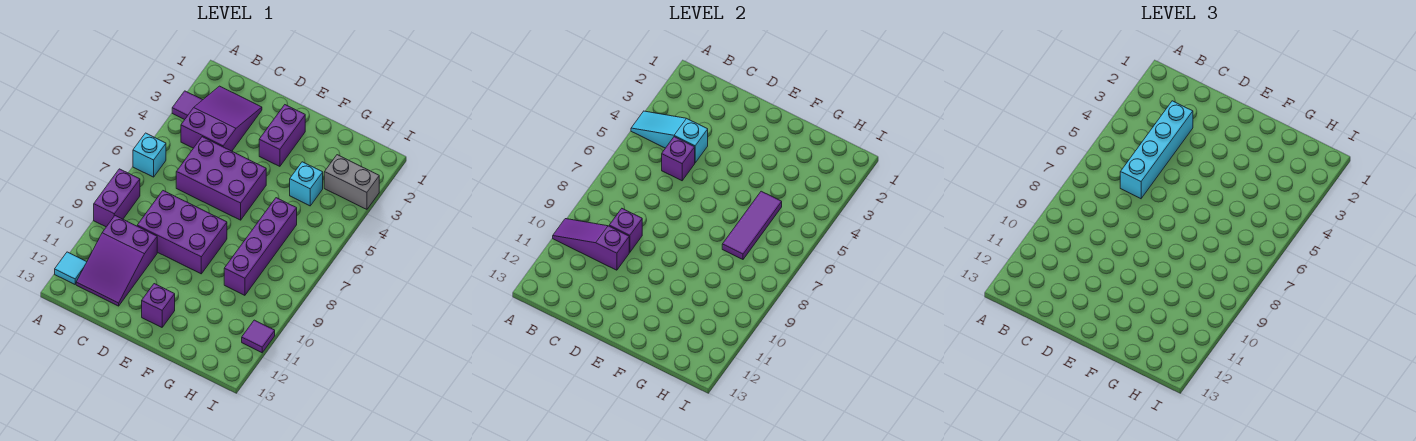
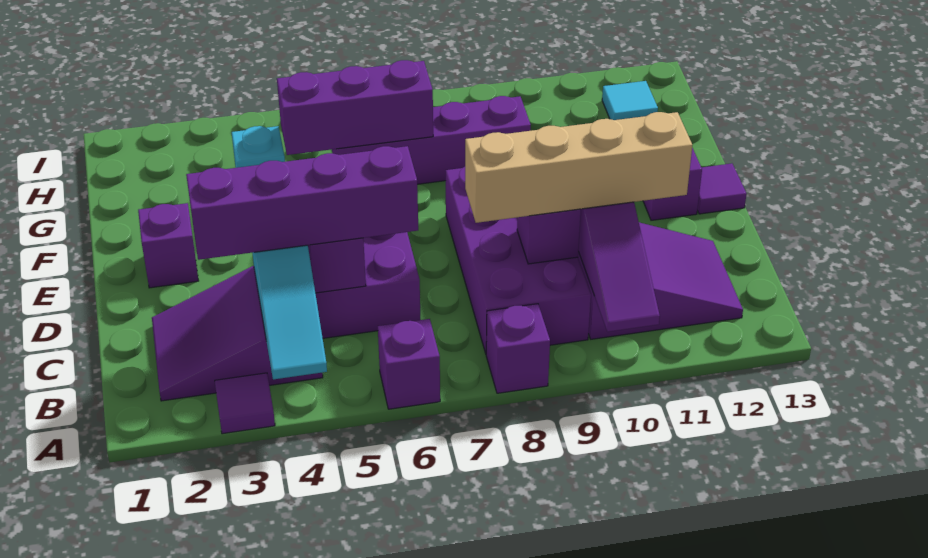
cyan 1x1 brick [133,133,166,177] -> purple 1x1 brick [378,319,440,409]
purple 1x2 brick [94,169,140,227] -> purple 1x1 brick [486,304,550,393]
cyan 1x1 tile [55,252,87,284] -> cyan 1x1 tile moved to [602,81,658,120]
cyan 1x4 brick [1120,101,1193,199] -> purple 1x4 brick [186,146,418,260]
purple 2x3 brick [137,191,227,274] -> purple 2x4 brick [446,167,591,353]
none -> tan 1x4 brick [465,112,692,223]
purple 1x2 brick [259,105,305,166] -> purple 1x1 brick [138,203,199,288]
purple 1x3 tile [722,191,782,259] -> purple 1x3 brick [277,60,433,155]
grey 1x2 brick [324,155,379,209] -> none
purple 1x1 tile [242,320,275,353] -> purple 1x1 tile moved to [697,163,746,214]

